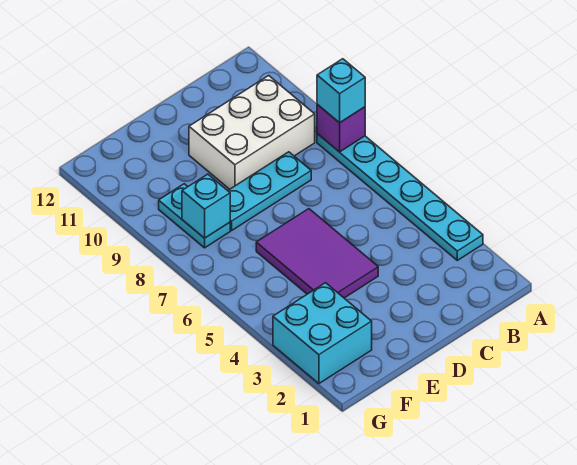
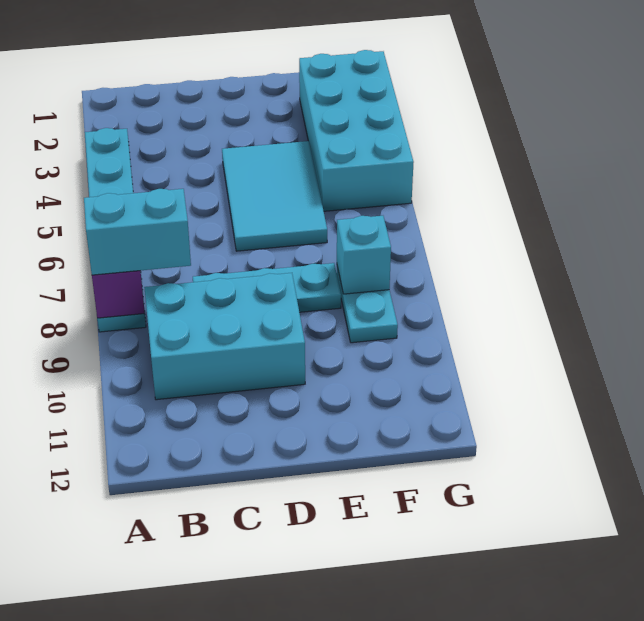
cyan 1x1 brick [317,59,365,123] -> cyan 1x2 brick [84,189,191,275]
white 2x3 brick [189,76,315,189] -> cyan 2x3 brick [144,273,305,400]
purple 2x3 tile [256,209,378,298] -> cyan 2x3 tile [222,141,327,251]
cyan 2x2 brick [273,283,372,384] -> cyan 2x4 brick [299,50,414,211]

